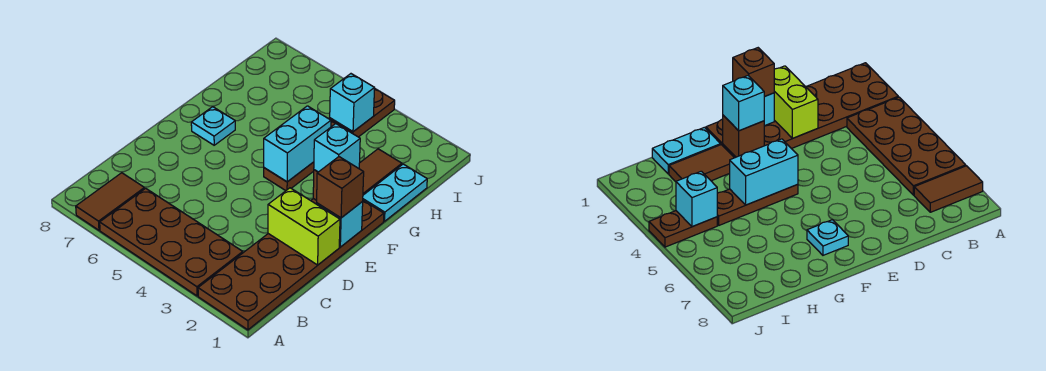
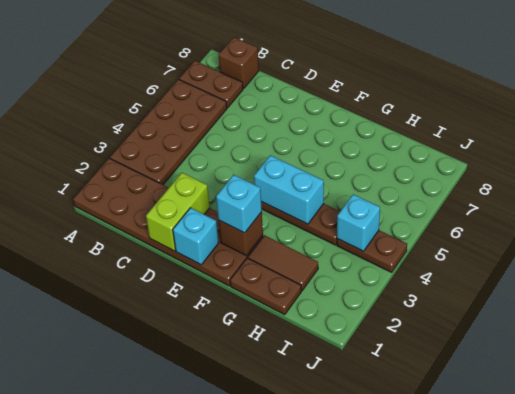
brown 1x2 tile [76,173,145,230] -> brown 1x2 plate [179,61,243,108]
brown 1x1 brick [317,157,364,218] -> brown 1x1 brick moved to [219,37,259,89]
cyan 1x1 plate [191,107,235,145] -> none
cyan 1x2 plate [363,164,427,221] -> brown 1x2 plate [230,258,301,315]

